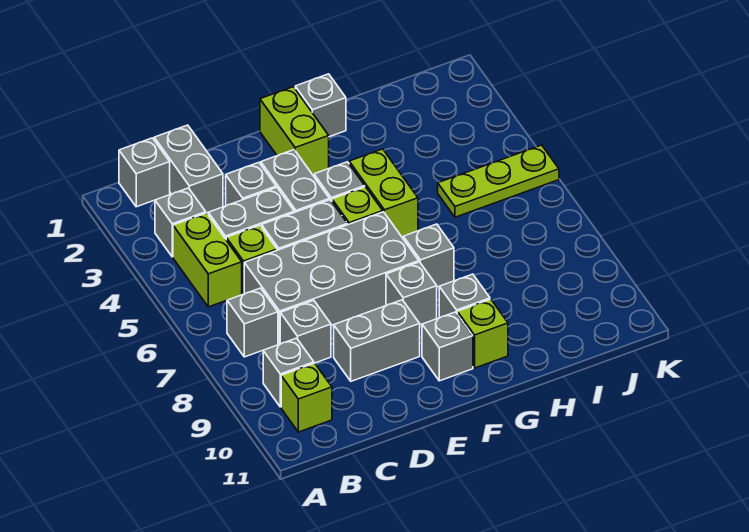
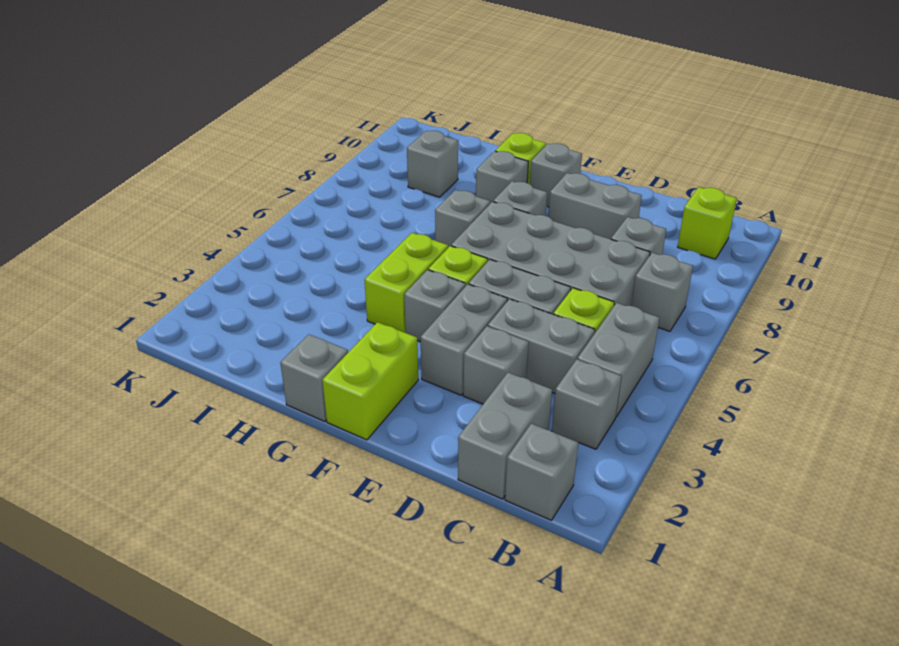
lime 1x2 brick [173,213,242,307] -> grey 1x2 brick [577,303,659,417]
grey 1x1 brick [263,338,314,407] -> grey 1x1 brick moved to [407,131,458,197]
lime 1x3 plate [438,145,559,217] -> none

